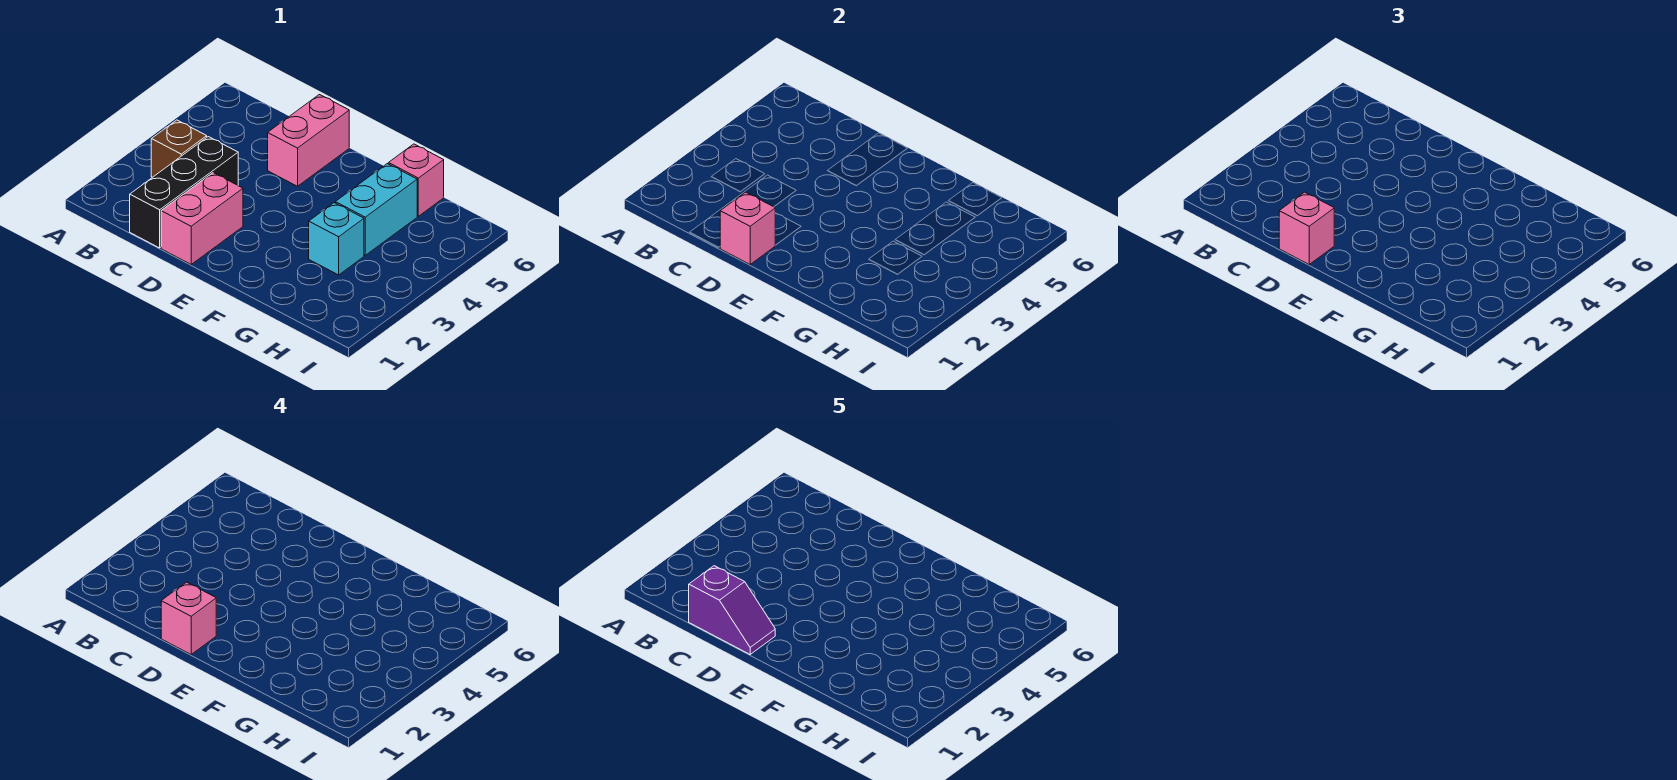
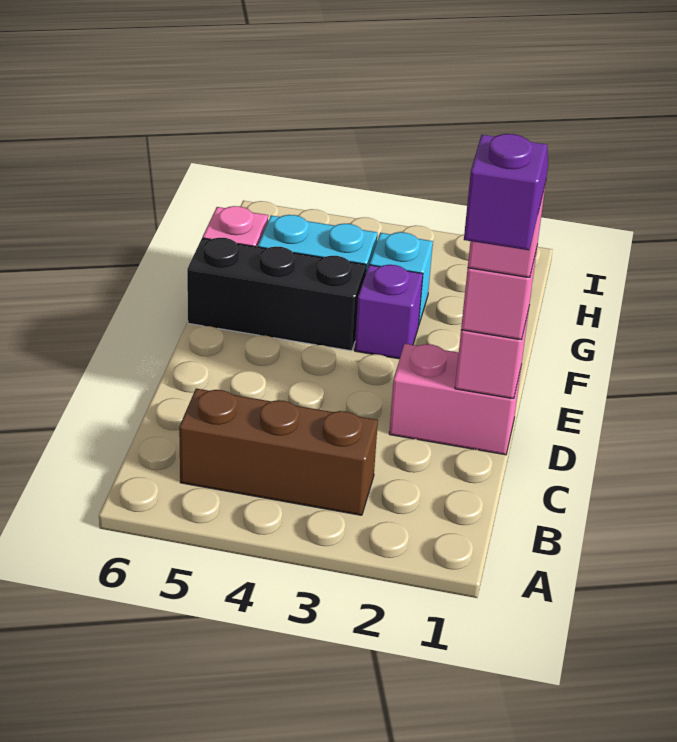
brown 1x1 brick [151,120,207,177] -> brown 1x3 brick [179,389,378,515]
black 1x3 brick [130,137,238,248] -> black 1x3 brick moved to [187,238,366,351]
pink 1x2 brick [268,95,349,186] -> none
none -> purple 1x1 brick [355,265,423,359]

